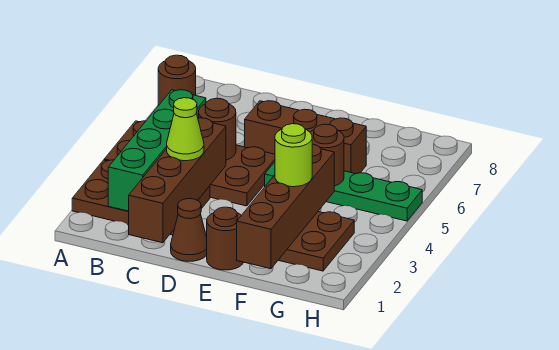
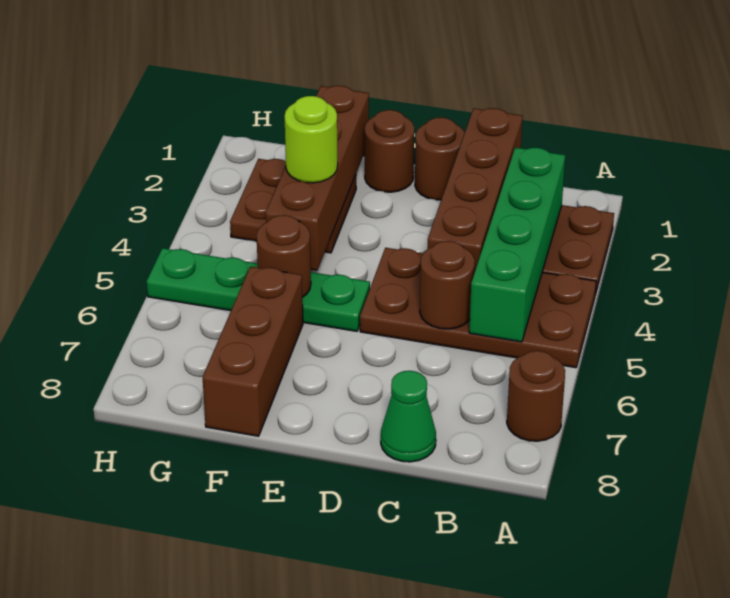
lime 1x1 cone [167,98,204,161] -> none
none -> green 1x1 cone [381,371,436,462]
brown 1x1 cone [171,199,207,261] -> brown 1x1 round brick [415,117,465,200]
brown 1x3 brick [245,101,366,174] -> brown 1x3 brick turned to [202,266,303,436]

